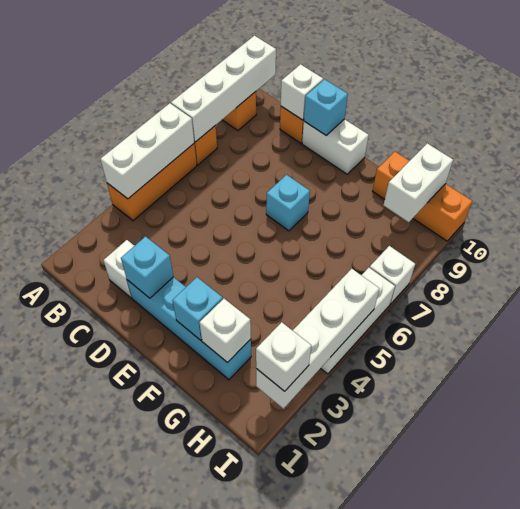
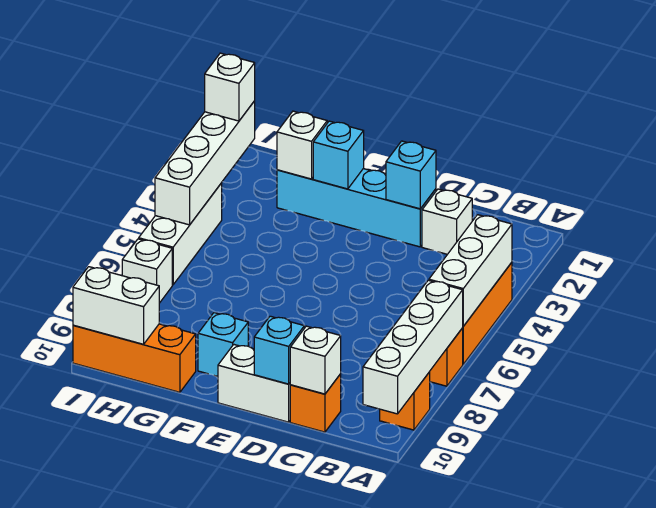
cyan 1x1 brick [266,175,310,231] -> cyan 1x1 brick moved to [198,313,248,376]
white 1x2 brick [384,143,453,222] -> white 1x2 brick turned to [73,267,159,344]

